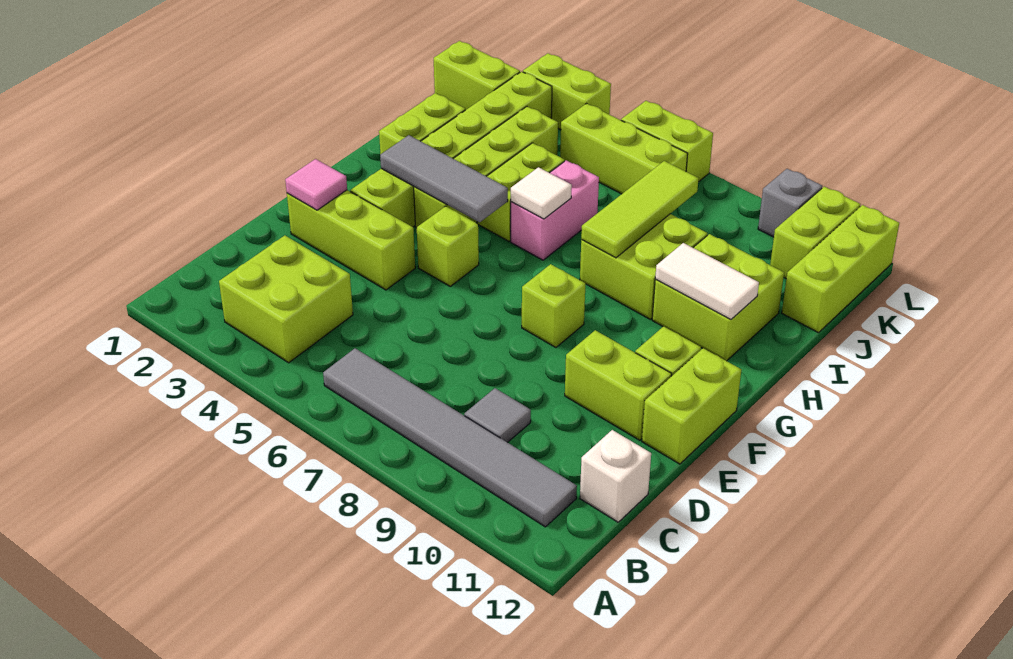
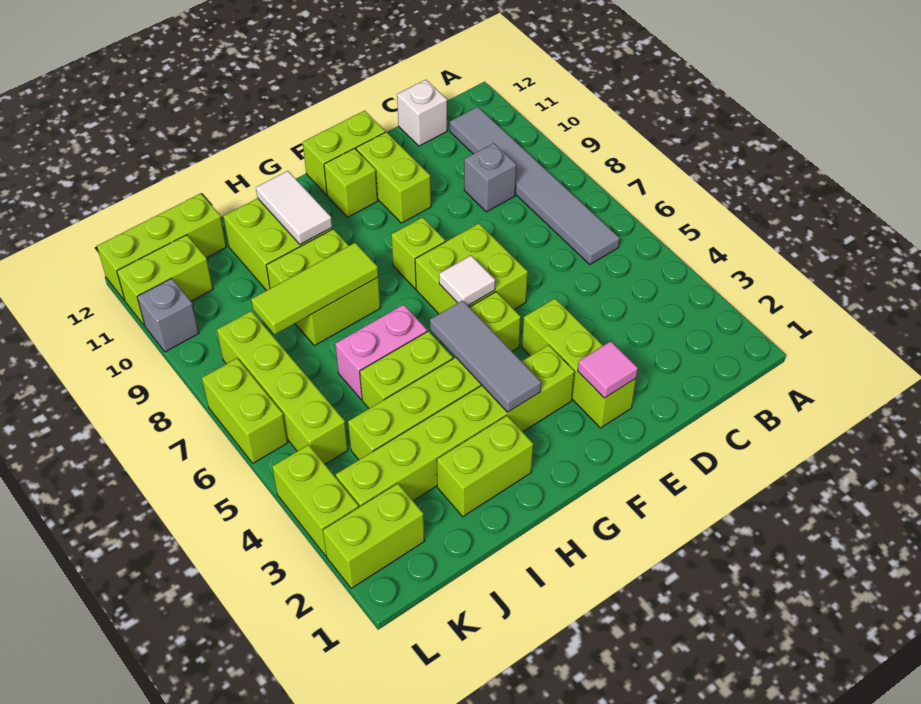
lime 2x2 brick [219,235,353,363] -> lime 2x2 brick moved to [415,223,528,314]
grey 1x1 tile [464,388,531,443] -> grey 1x1 brick [464,143,516,212]
white 1x1 tile [511,167,572,219] -> white 1x1 tile moved to [439,256,495,306]
lime 1x2 brick [434,41,520,110] -> lime 1x2 brick turned to [323,483,425,588]
lime 1x3 brick [560,104,688,194] -> lime 1x4 brick [217,311,348,464]

